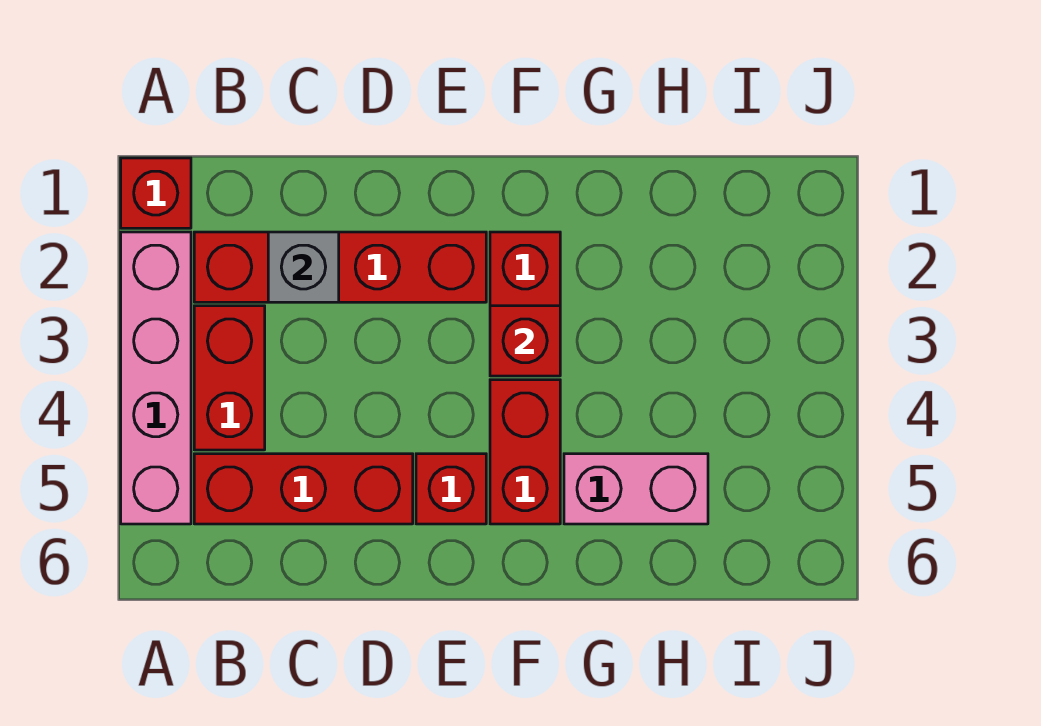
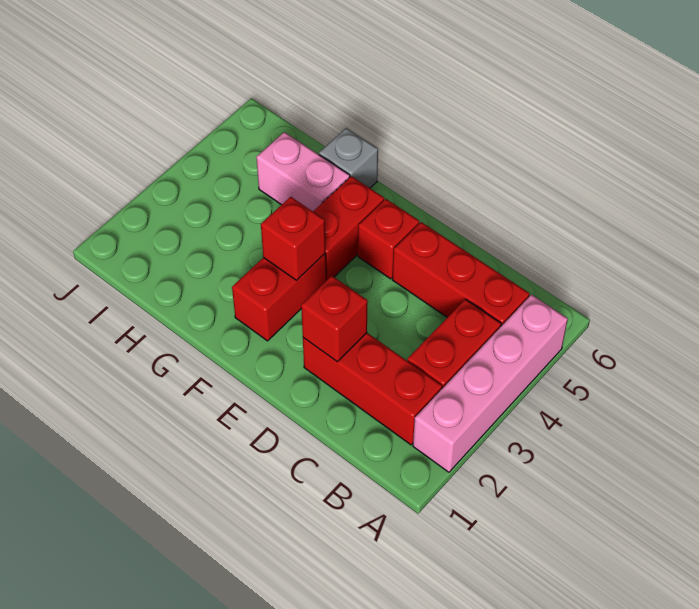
red 1x1 brick [121,158,191,228] -> red 1x1 brick moved to [301,276,368,362]
red 1x4 brick [194,232,486,302] -> red 1x3 brick [303,333,442,445]
grey 1x1 brick [268,232,339,302] -> grey 1x1 brick moved to [319,128,378,188]

